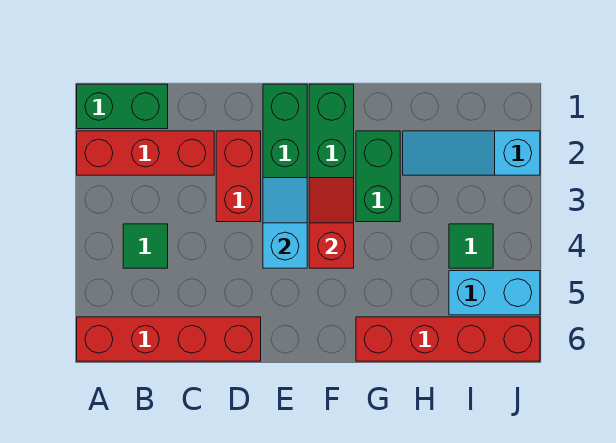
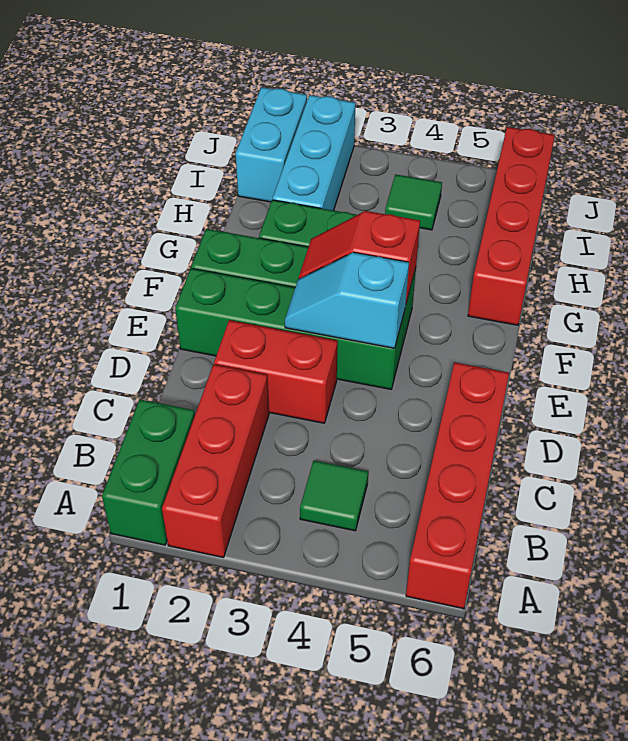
cyan 1x3 slope [403,131,540,175] -> cyan 1x3 brick [273,95,356,211]
cyan 1x2 brick [449,271,540,315] -> cyan 1x2 brick moved to [236,87,307,202]

